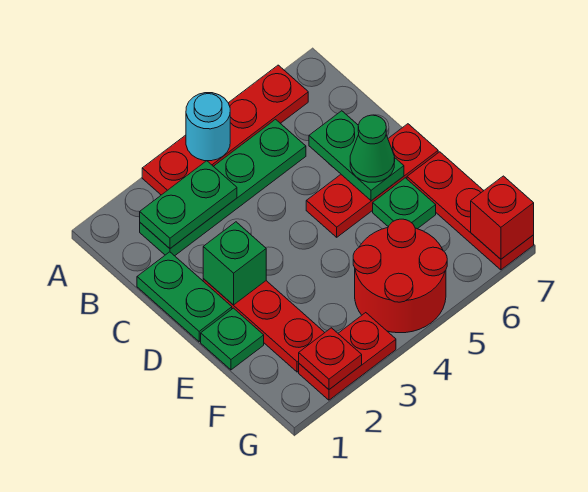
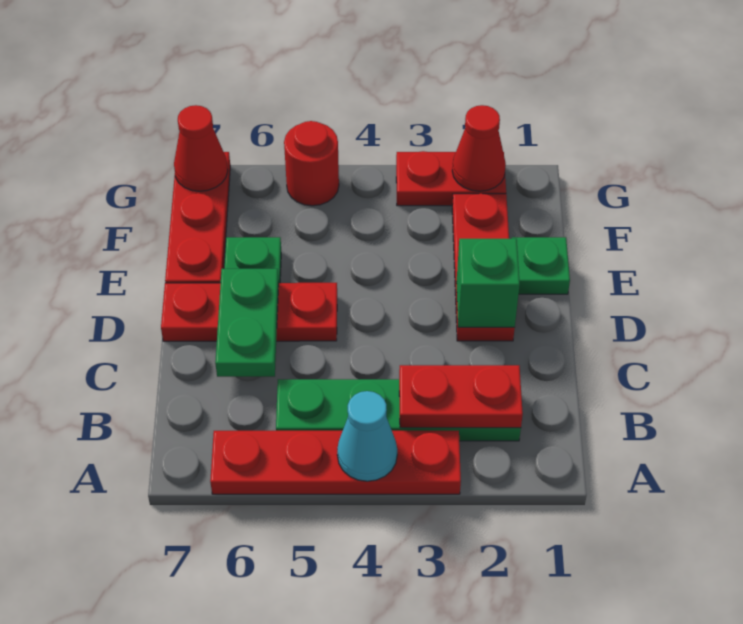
cyan 1x1 round brick [186,93,230,161] -> cyan 1x1 cone [337,391,397,481]
green 1x2 plate [140,161,237,248] -> red 1x2 plate [399,365,523,428]
green 1x2 plate [137,252,232,342] -> none
green 1x1 cone [350,115,395,182] -> none
red 2x2 round brick [353,219,447,333] -> red 1x1 round brick [284,121,339,206]
red 1x1 plate [299,328,362,389] -> red 1x1 cone [452,105,506,191]
red 1x1 brick [471,176,534,259] -> red 1x1 cone [174,105,228,191]

